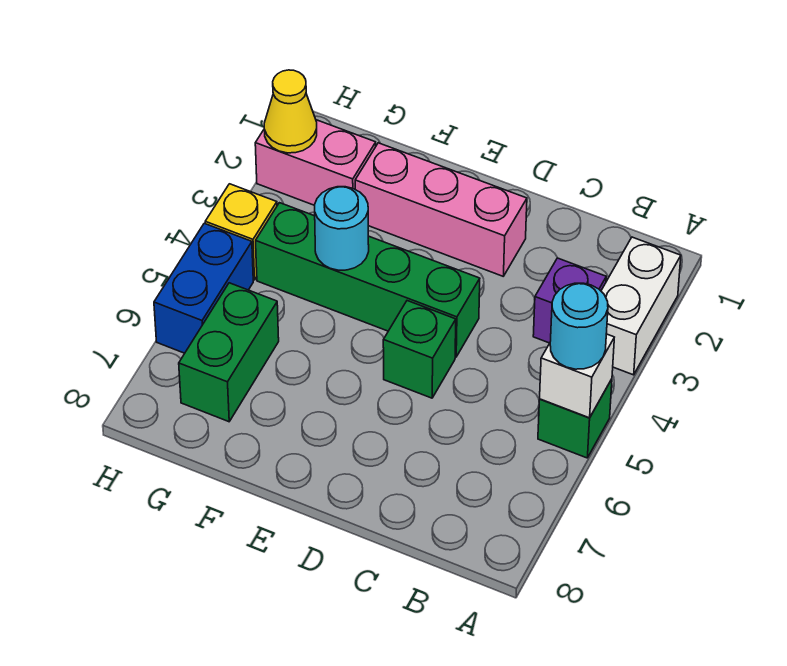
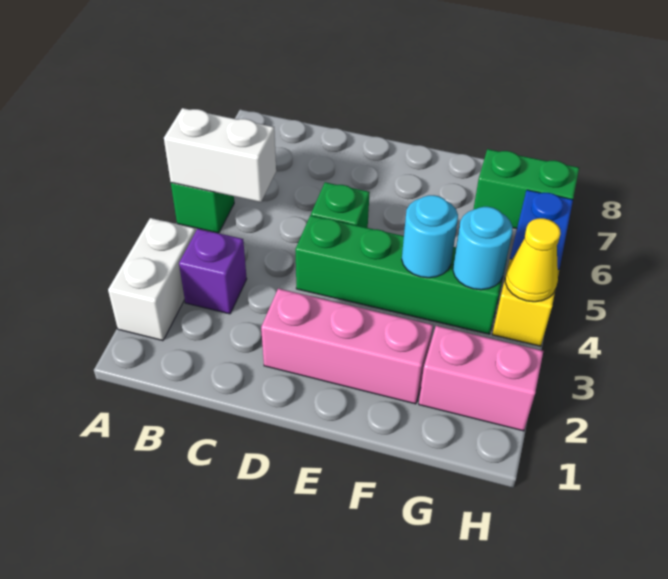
white 1x1 brick [540,334,614,418] -> white 1x2 brick [164,108,276,202]
cyan 1x1 round brick [550,283,608,369] -> cyan 1x1 round brick moved to [453,207,513,290]
green 1x2 brick [179,283,279,422] -> green 1x2 brick turned to [473,149,579,229]
yellow 1x1 cone [264,70,317,153] -> yellow 1x1 cone moved to [505,218,561,302]

